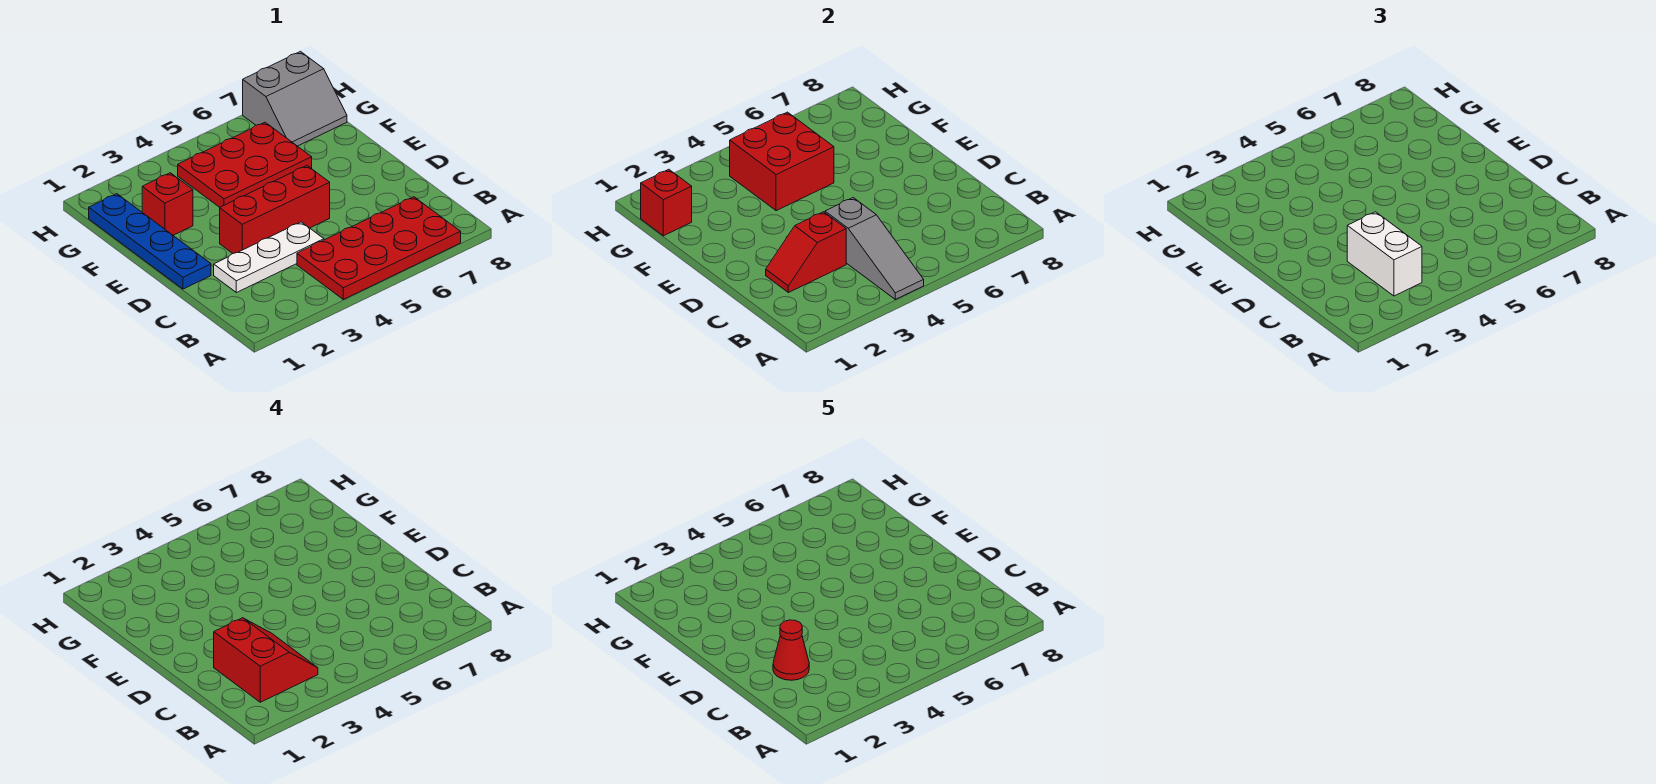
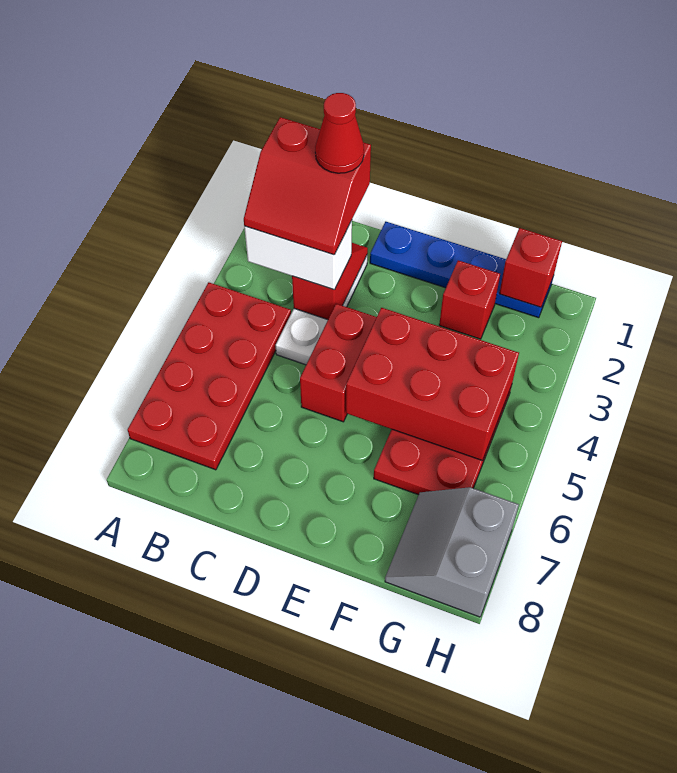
grey 1x3 slope [825,198,924,299] -> none
red 1x3 brick [220,166,330,254] -> red 1x2 brick [300,304,377,422]
red 2x2 brick [730,112,834,211] -> red 2x3 brick [346,308,519,461]

